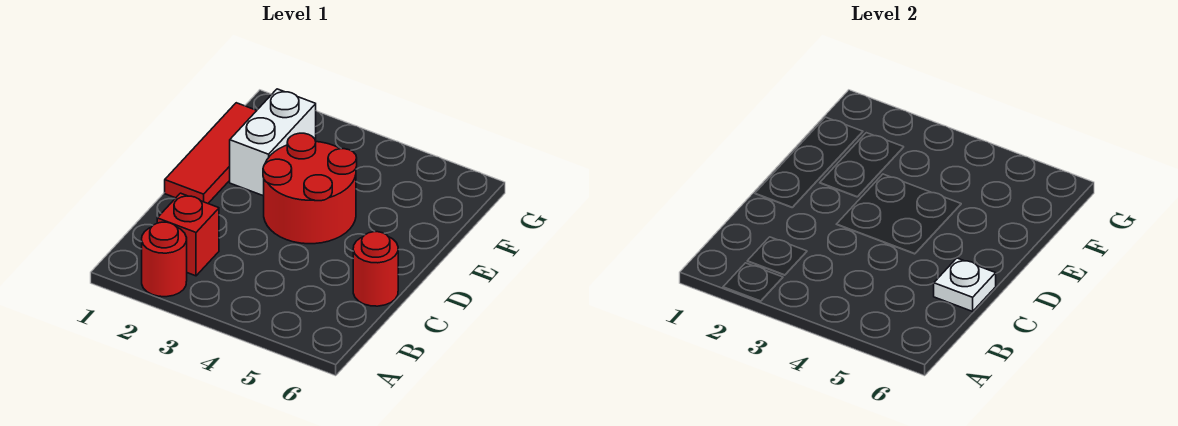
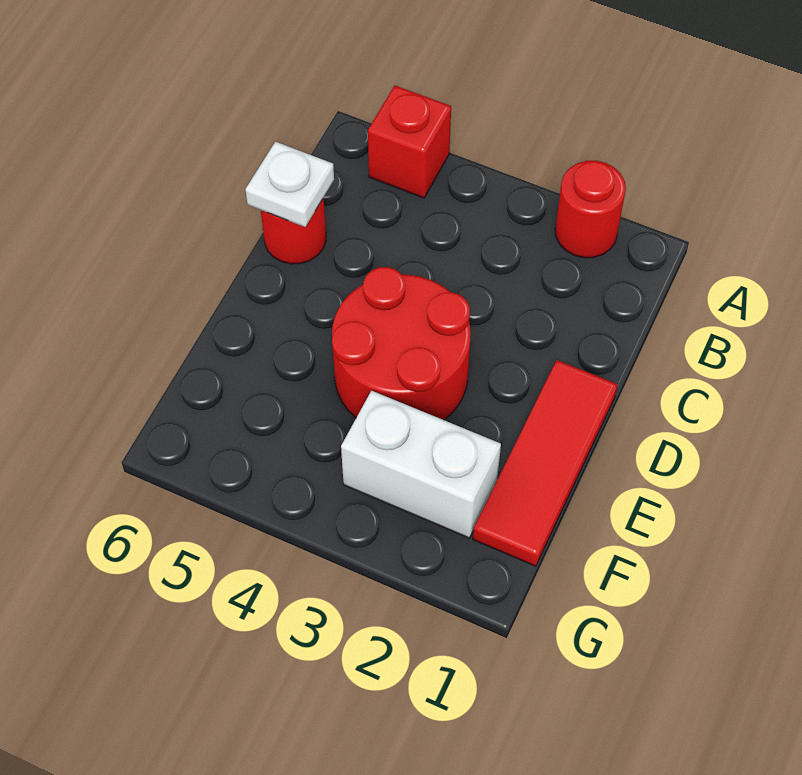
red 1x1 brick [157,193,219,276] -> red 1x1 brick moved to [368,86,451,198]
white 1x2 brick [230,89,316,196] -> white 1x2 brick turned to [341,391,501,538]

